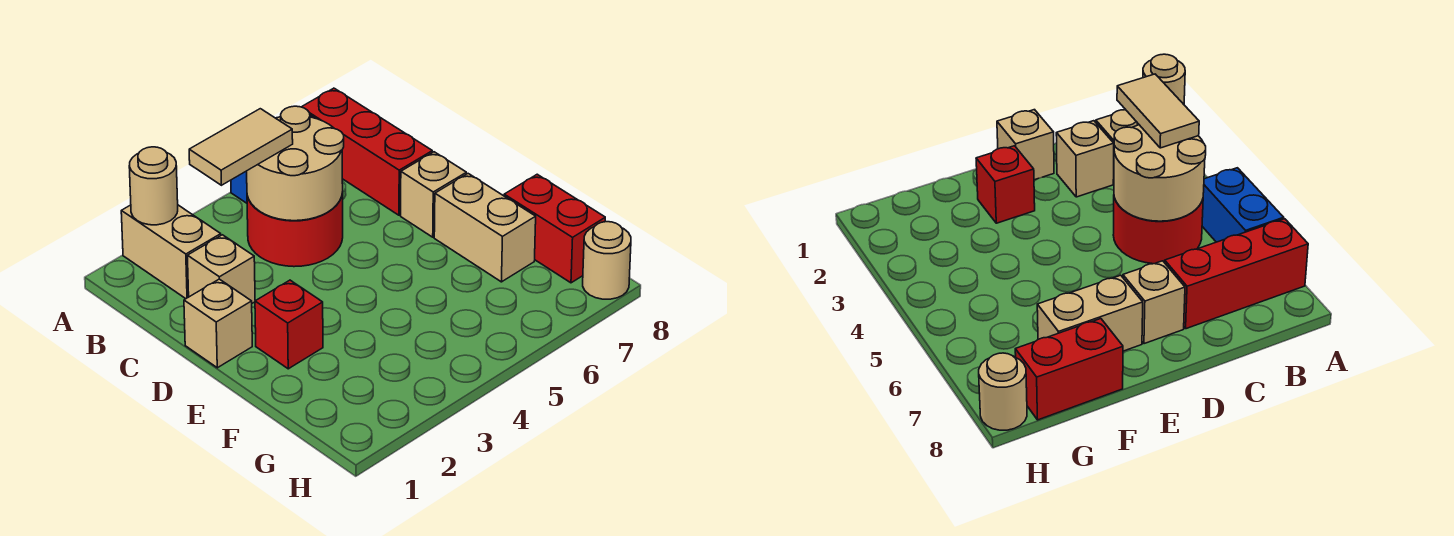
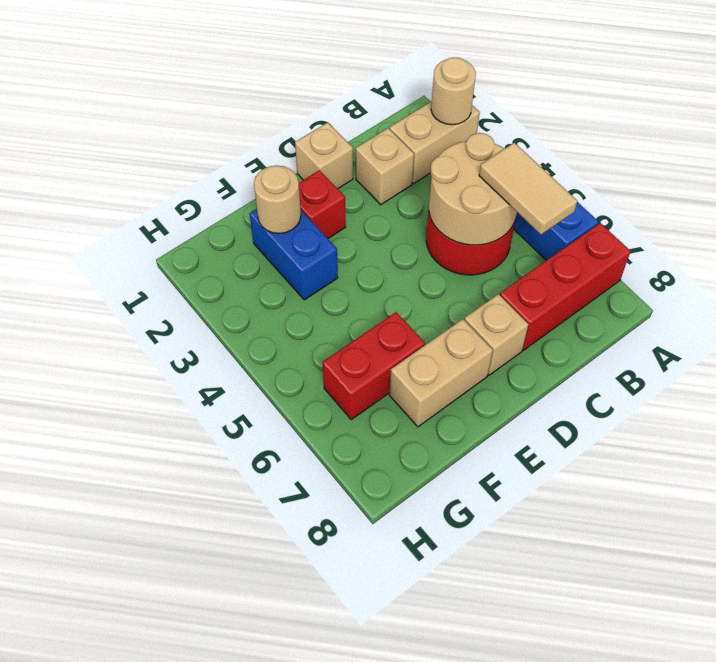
tan 1x2 tile [189,109,293,185] -> tan 1x2 tile moved to [479,143,577,235]
none -> blue 1x2 brick [250,209,338,300]
red 1x2 brick [504,174,605,283] -> red 1x2 brick moved to [323,312,425,420]
tan 1x1 round brick [583,222,631,299] -> tan 1x1 round brick moved to [254,165,301,234]

